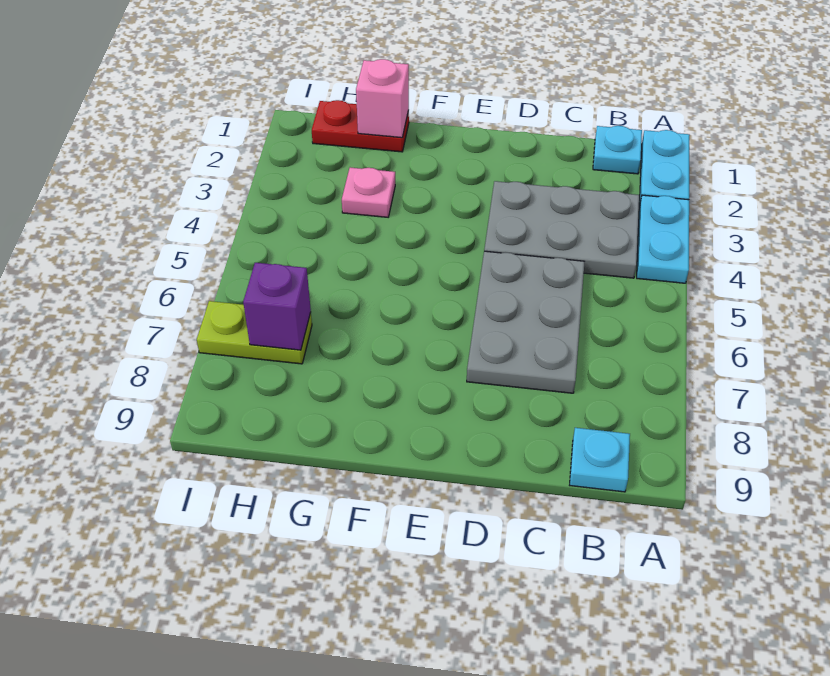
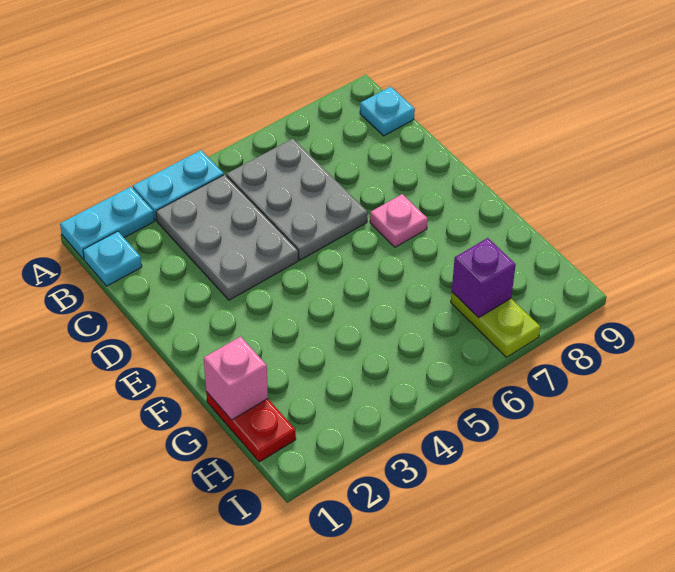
grey 2x3 plate [467,251,584,393] -> grey 2x3 plate turned to [227,139,367,260]
pink 1x1 plate [342,168,395,217] -> pink 1x1 plate moved to [370,194,428,247]

